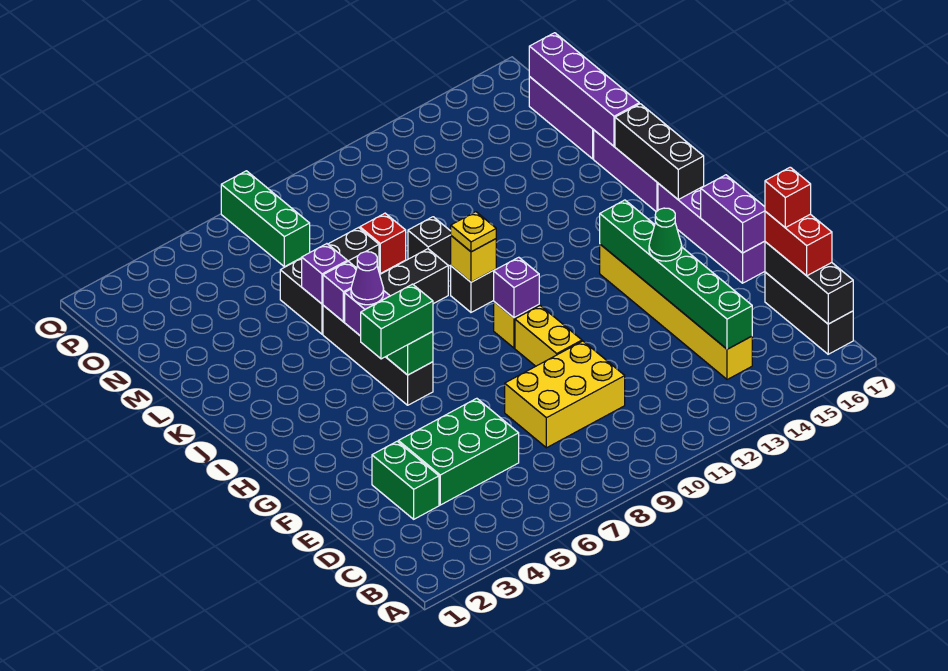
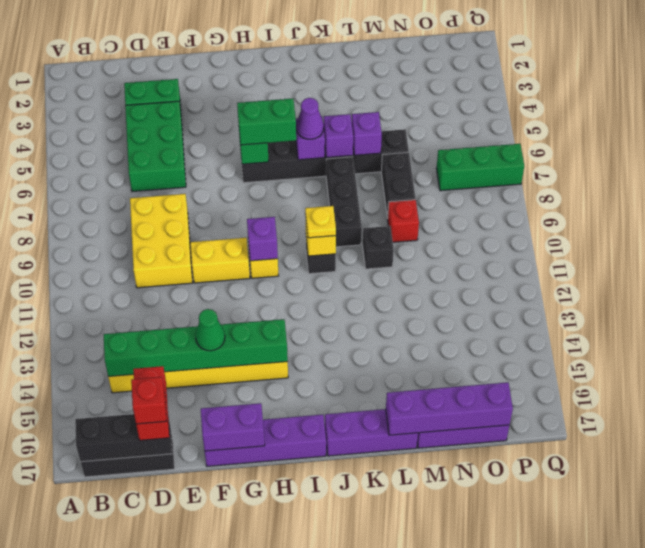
red 1x2 brick [765,211,832,276] -> red 1x2 brick turned to [133,366,169,440]
green 1x2 brick [361,284,433,359] -> green 1x2 brick turned to [237,99,296,145]
black 1x3 brick [615,104,704,200] -> none

